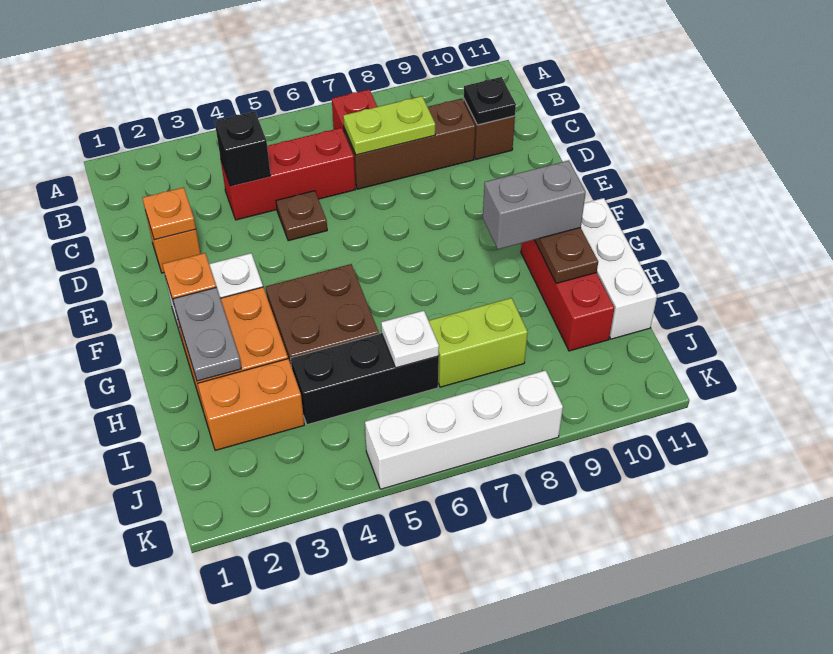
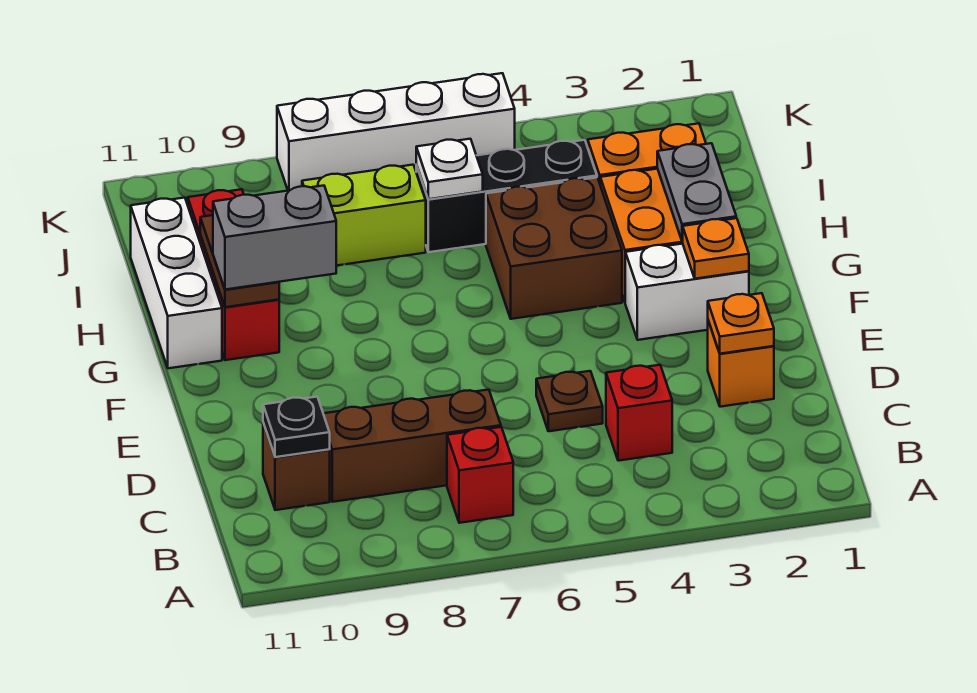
red 1x3 brick [220,128,356,220] -> red 1x1 brick [606,365,672,461]
black 1x1 brick [215,111,271,186] -> none
lime 1x2 plate [343,96,435,155] -> none

